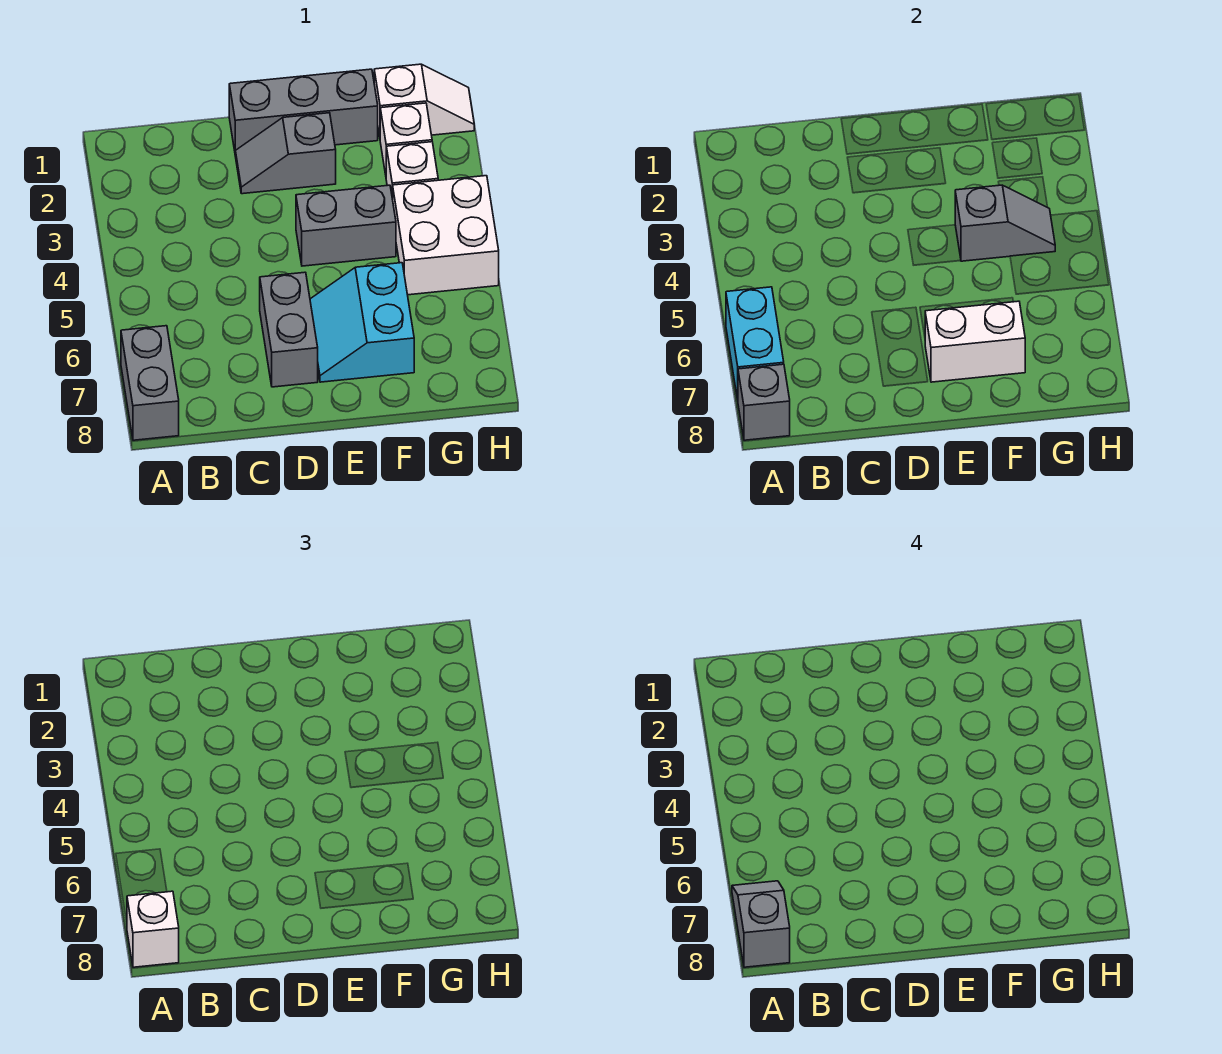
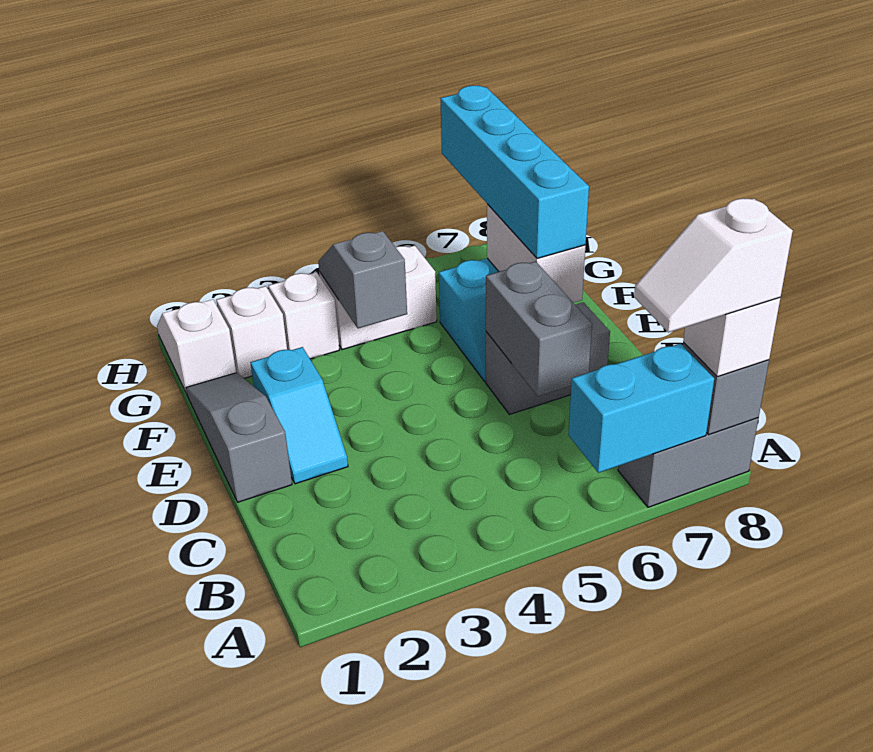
grey 1x2 slope [732,881,790,967] -> white 1x2 slope [634,198,793,332]
grey 1x3 brick [229,69,378,151] -> grey 1x3 slope [186,373,292,502]
grey 1x2 slope [235,113,336,194] -> cyan 1x2 slope [250,347,348,484]
grey 1x2 brick [296,185,396,266] -> grey 1x2 brick moved to [486,261,592,396]
none -> cyan 1x4 brick [440,86,589,259]
white 2x2 brick [393,176,499,295] -> white 1x2 brick [319,245,437,350]

